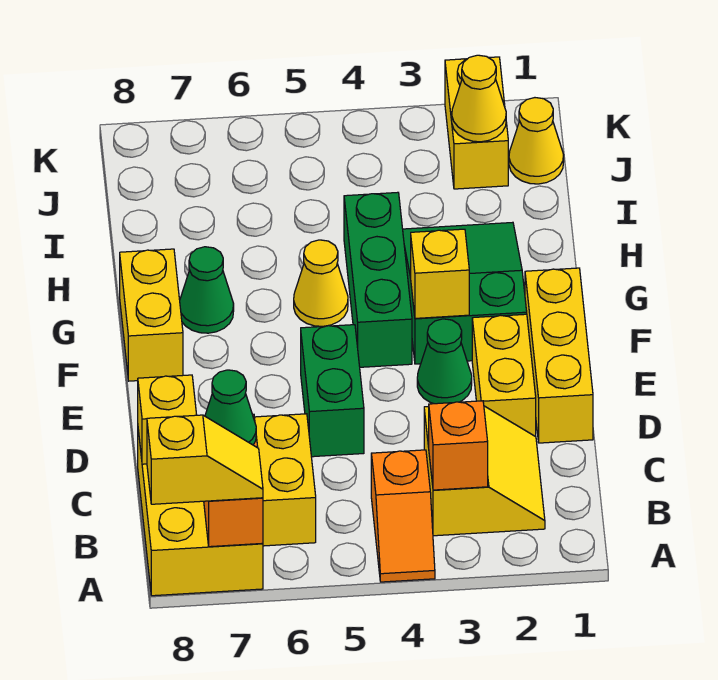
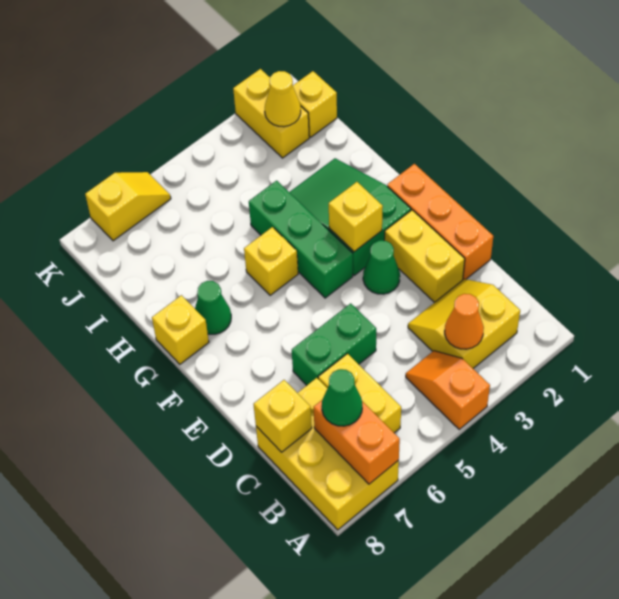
orange 1x2 slope [371,450,435,582] -> orange 1x2 slope turned to [406,351,490,429]
yellow 1x2 slope [147,415,263,504] -> yellow 1x2 slope moved to [85,172,171,241]
yellow 2x2 slope [424,406,545,536] -> yellow 2x2 slope turned to [408,279,520,368]
orange 1x1 brick [429,401,488,490] -> orange 1x1 cone [445,294,484,349]
yellow 1x3 brick [525,268,593,443] -> orange 1x3 brick [387,164,493,280]
green 1x2 brick [301,325,364,457] -> green 1x2 brick turned to [292,303,376,385]
yellow 1x2 brick [120,249,183,381] -> yellow 1x1 brick [152,295,209,364]
yellow 1x1 cone [294,240,348,326] -> yellow 1x1 brick [244,227,298,295]
yellow 1x1 cone [509,98,564,184] -> yellow 1x1 brick [293,71,337,137]

